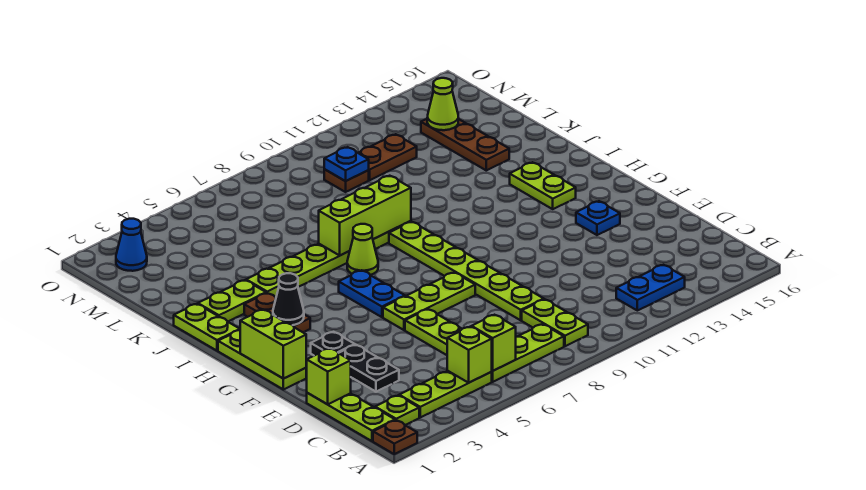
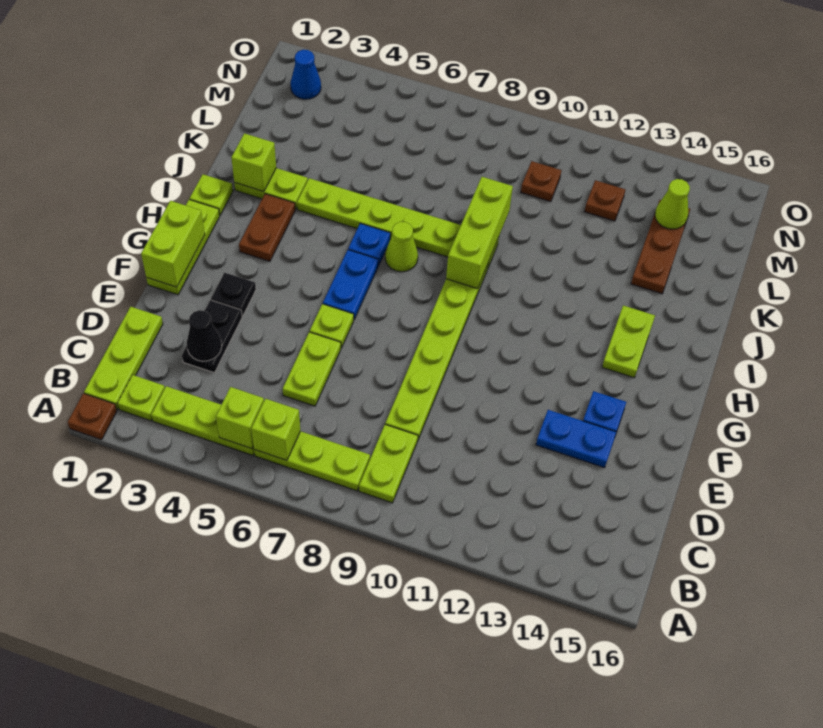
blue 1x2 plate [616,265,685,311] -> blue 1x2 plate moved to [536,410,616,468]
lime 1x1 brick [306,348,351,404] -> lime 1x1 brick moved to [231,133,276,192]
lime 1x3 plate [383,272,475,330] -> lime 1x1 plate [310,304,354,348]
black 1x1 cone [273,273,304,325] -> black 1x1 cone moved to [187,310,222,361]
lime 1x2 plate [174,304,240,351] -> lime 1x1 plate [190,174,233,215]
lime 1x3 brick [319,176,411,255] -> lime 1x3 brick turned to [446,177,513,289]
blue 1x1 plate [324,147,369,181] -> blue 1x1 plate moved to [348,223,390,265]
brown 1x2 plate [358,134,417,180] -> brown 1x1 plate [585,180,625,221]

